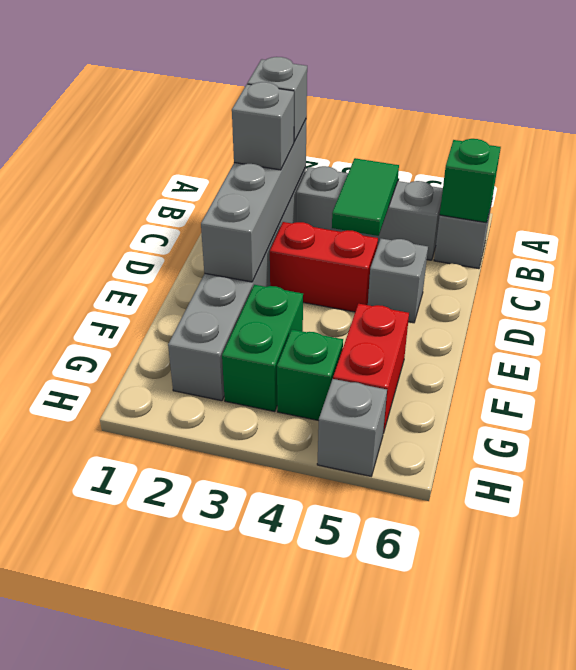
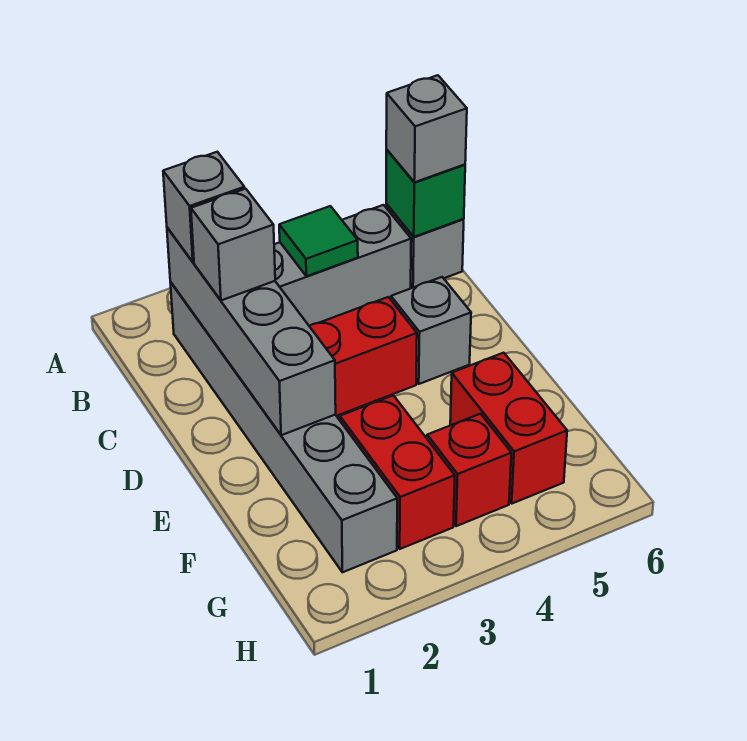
green 1x2 tile [332,158,399,236] -> green 1x1 tile [279,206,358,276]
green 1x2 brick [222,285,303,412] -> red 1x2 brick [340,395,455,549]
green 1x1 brick [277,330,343,421] -> red 1x1 brick [427,414,511,526]
grey 1x1 brick [317,379,387,476] -> grey 1x1 brick moved to [386,75,467,182]

